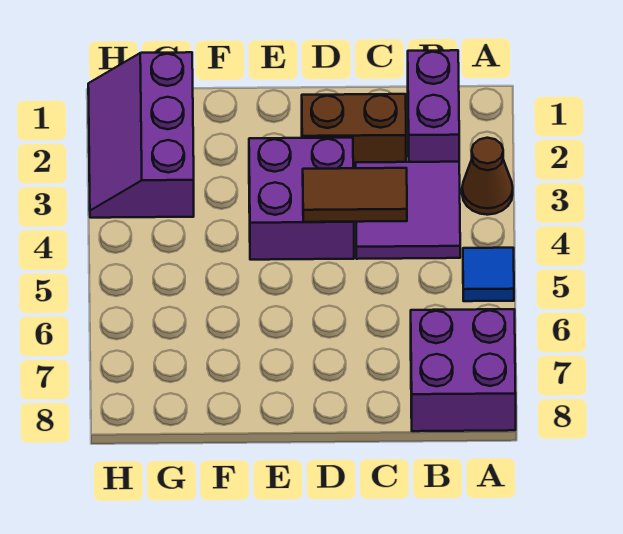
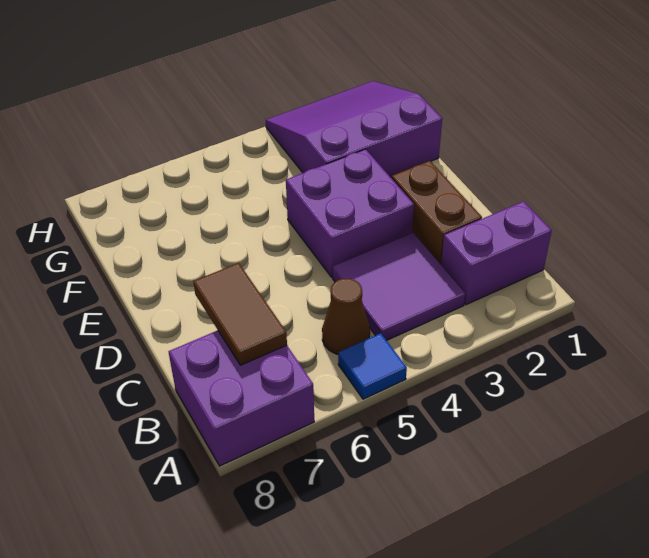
brown 1x1 cone [462,138,513,215] -> brown 1x1 cone moved to [322,279,370,354]
brown 1x2 tile [303,168,407,222] -> brown 1x2 tile moved to [193,263,287,365]
purple 2x3 slope [88,52,194,218] -> purple 3x3 slope [266,81,442,177]

